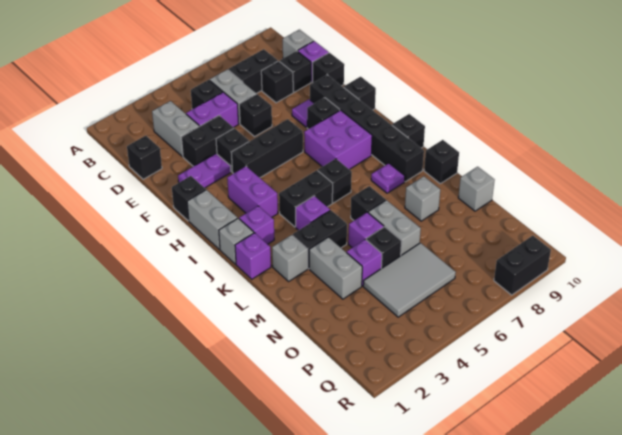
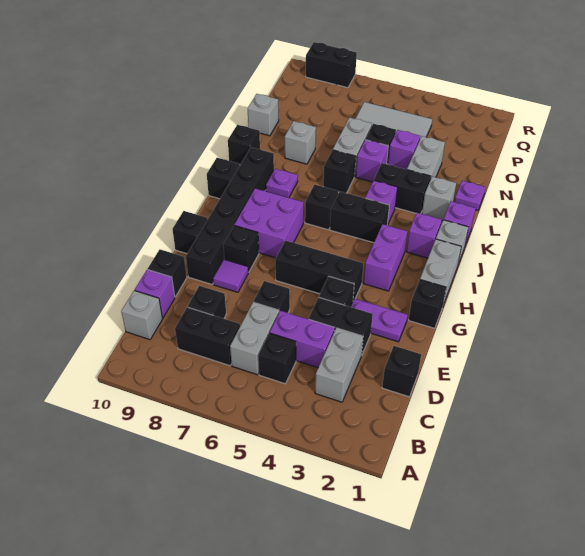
black 1x1 brick [280,51,311,92] -> none
none -> purple 1x1 plate [455,181,486,210]

